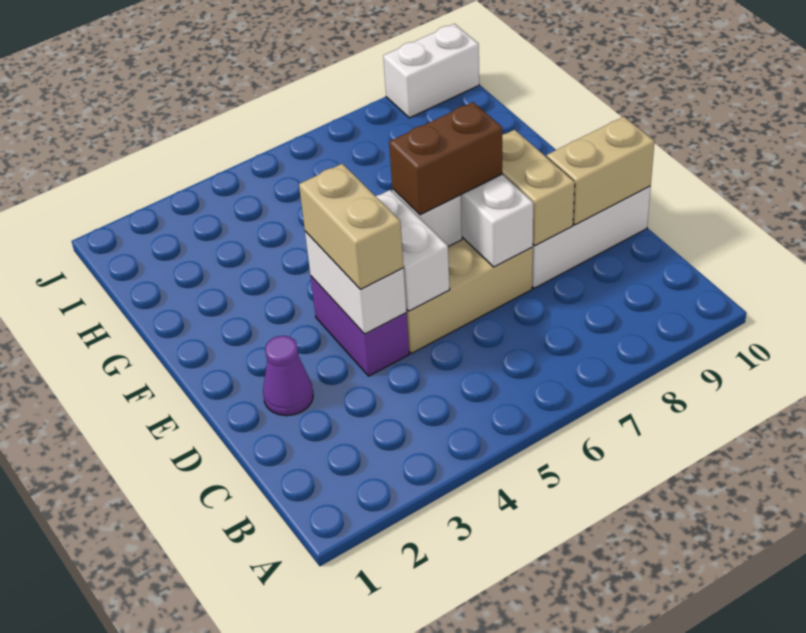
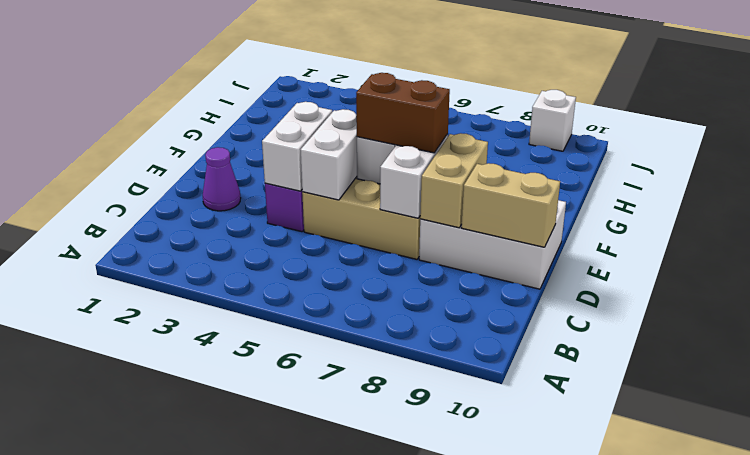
tan 1x2 brick [299,164,404,289] -> none
white 1x2 brick [383,24,479,118] -> white 1x1 brick [529,90,576,151]

